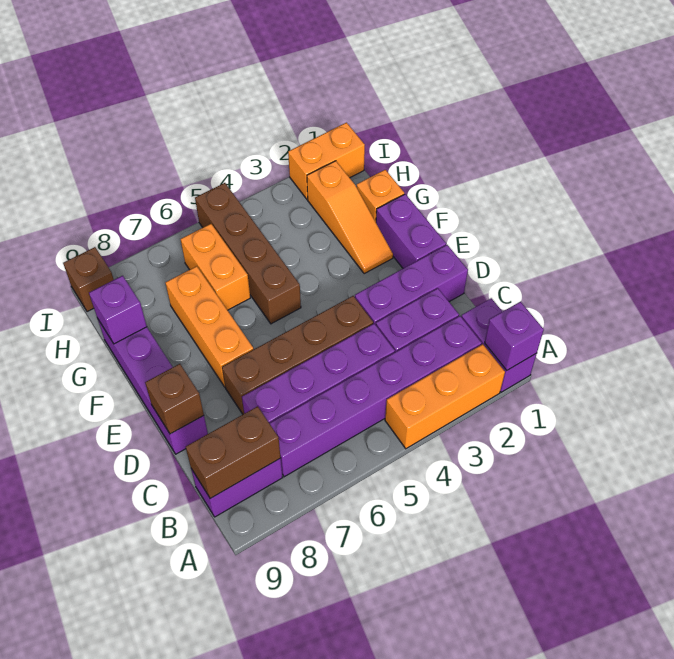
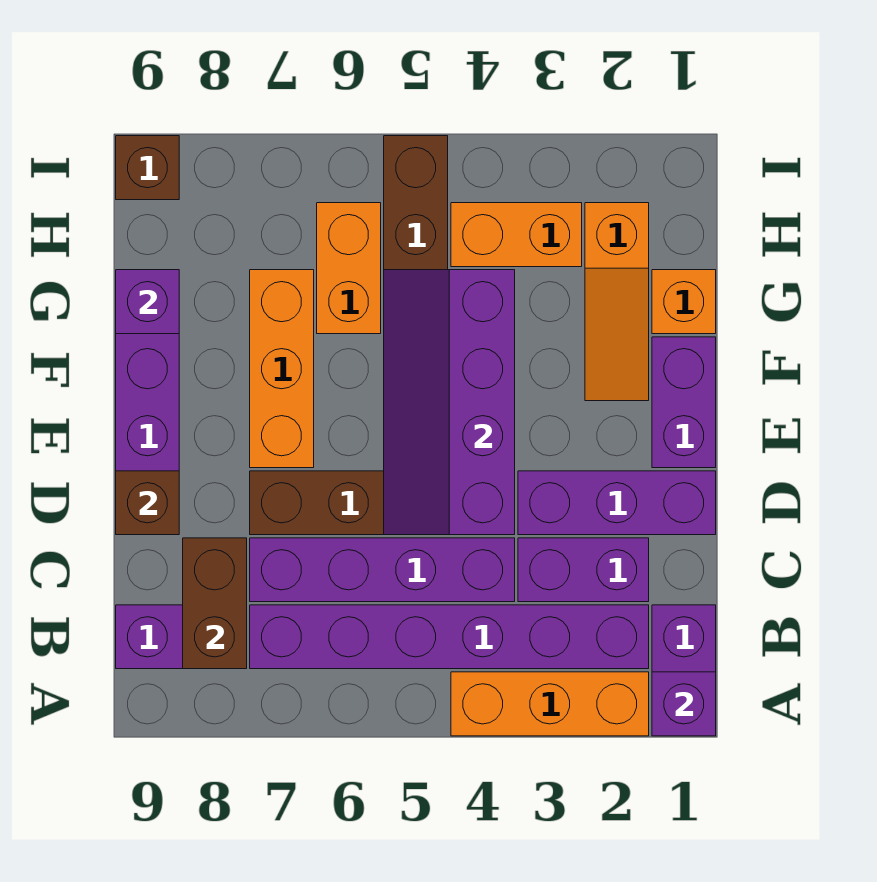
brown 1x2 brick [186,406,281,498] -> brown 1x2 brick turned to [183,538,247,669]
none -> purple 2x4 slope [384,270,515,535]
orange 1x2 brick [288,123,365,199] -> orange 1x2 brick moved to [451,203,582,267]

